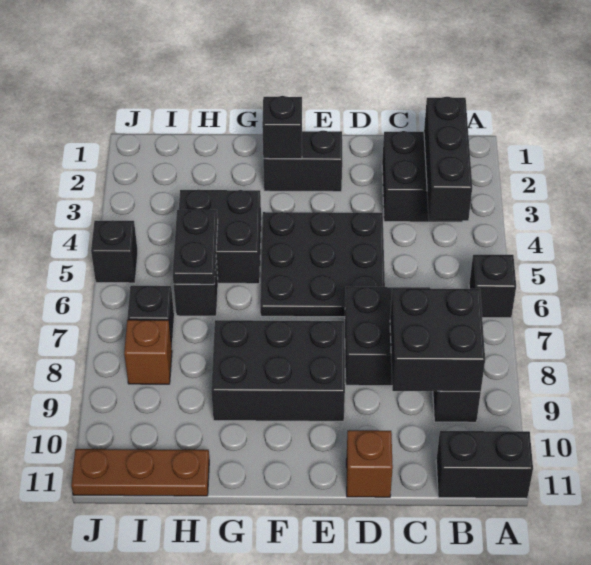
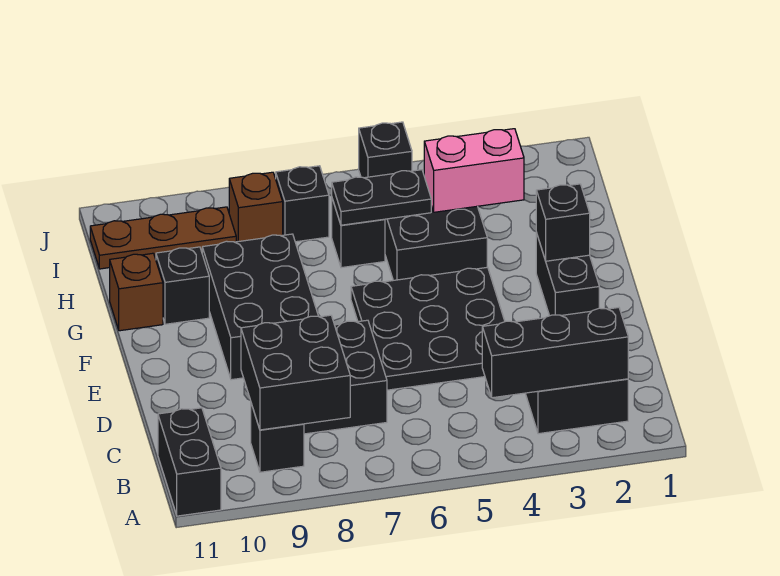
black 1x1 brick [469,255,516,318] -> black 1x1 brick moved to [156,247,209,324]
brown 1x1 brick [346,430,393,497] -> brown 1x1 brick moved to [110,253,163,331]
none -> pink 1x2 brick [424,129,524,212]
brown 1x3 plate [71,449,209,496] -> brown 1x3 plate turned to [90,207,236,269]

